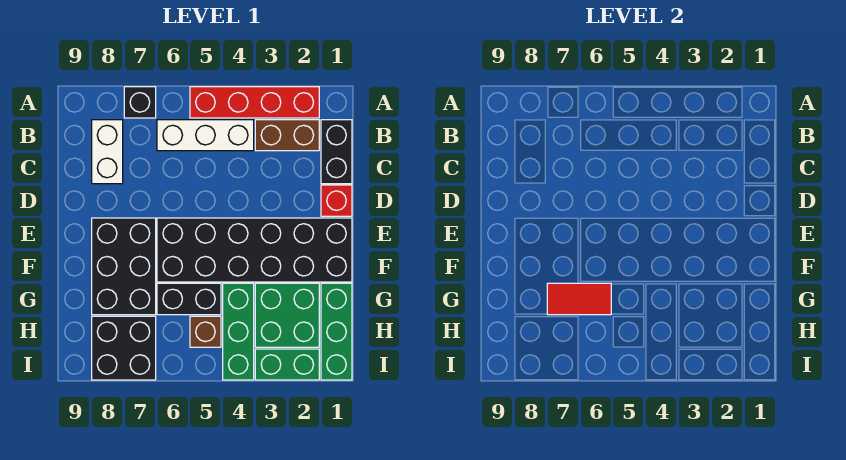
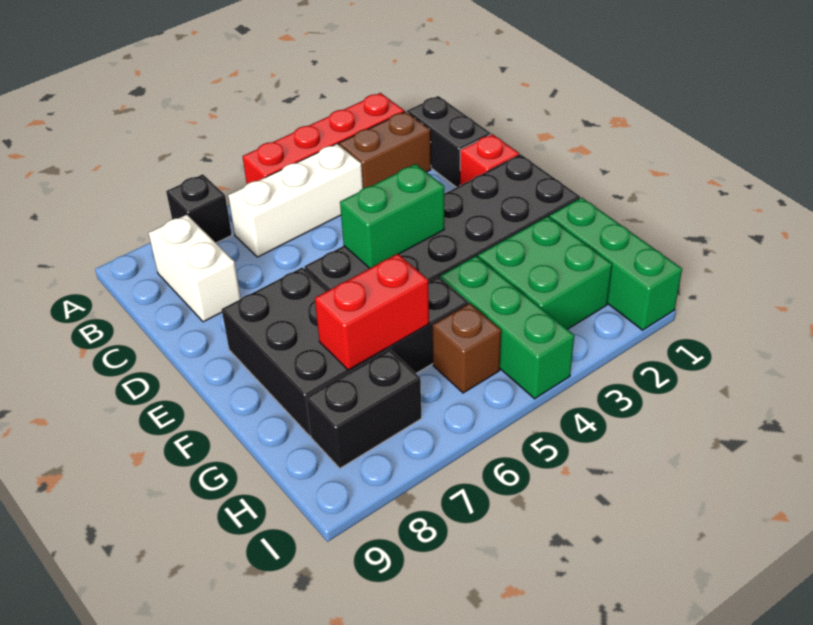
red 1x2 tile [547,283,611,315] -> red 1x2 brick [315,254,429,370]
black 2x2 brick [92,316,156,380] -> black 1x2 brick [306,349,421,468]
green 1x2 brick [255,349,319,380] -> green 1x2 brick moved to [340,164,444,268]

